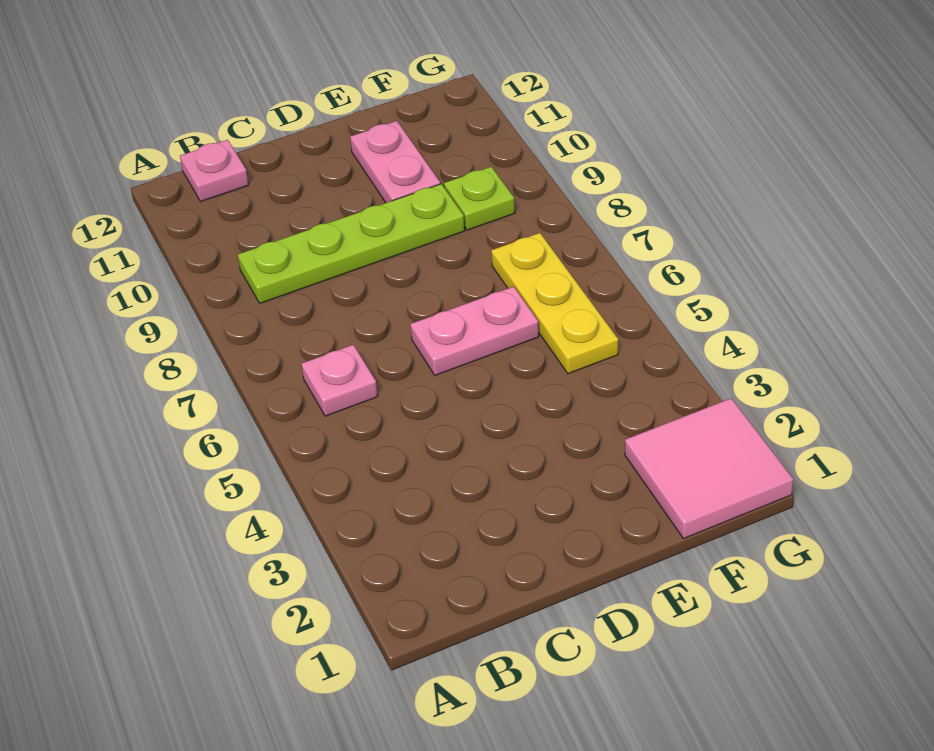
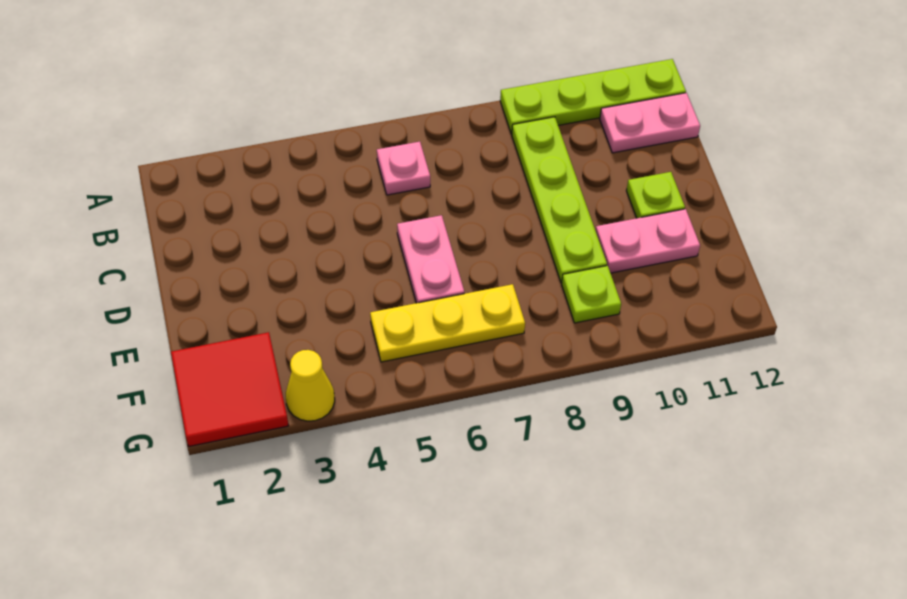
none -> lime 1x4 plate [500,59,686,134]
pink 1x1 plate [180,140,249,202] -> pink 1x2 plate [600,93,700,153]
none -> lime 1x1 plate [626,172,685,218]
pink 2x2 tile [625,398,793,539] -> red 2x2 tile [171,332,288,446]
none -> yellow 1x1 cone [286,350,335,421]

